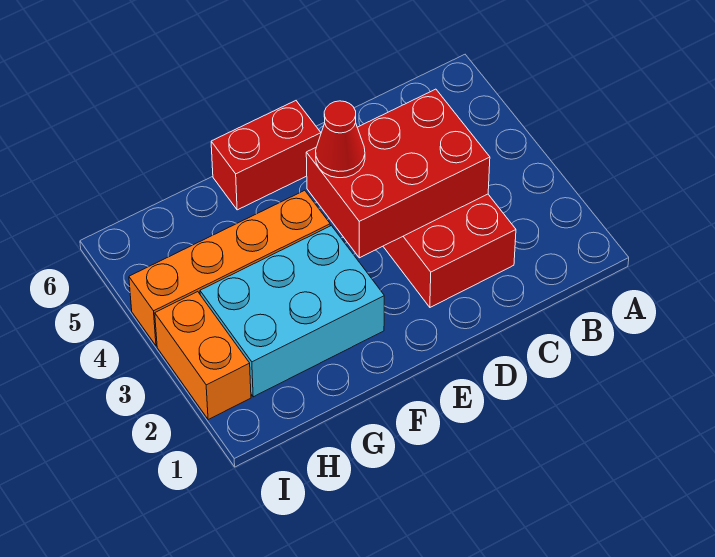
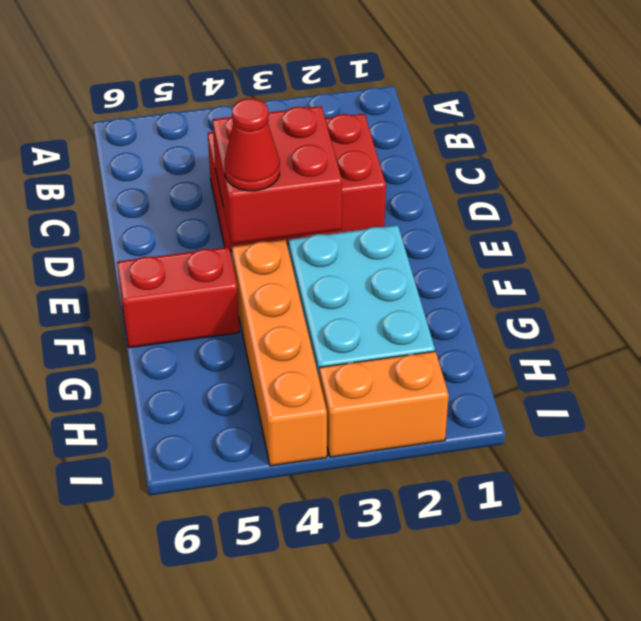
red 2x3 brick [306,89,490,258] -> red 2x2 brick [213,106,342,244]
red 1x2 brick [211,101,321,210] -> red 1x2 brick turned to [117,247,239,348]

